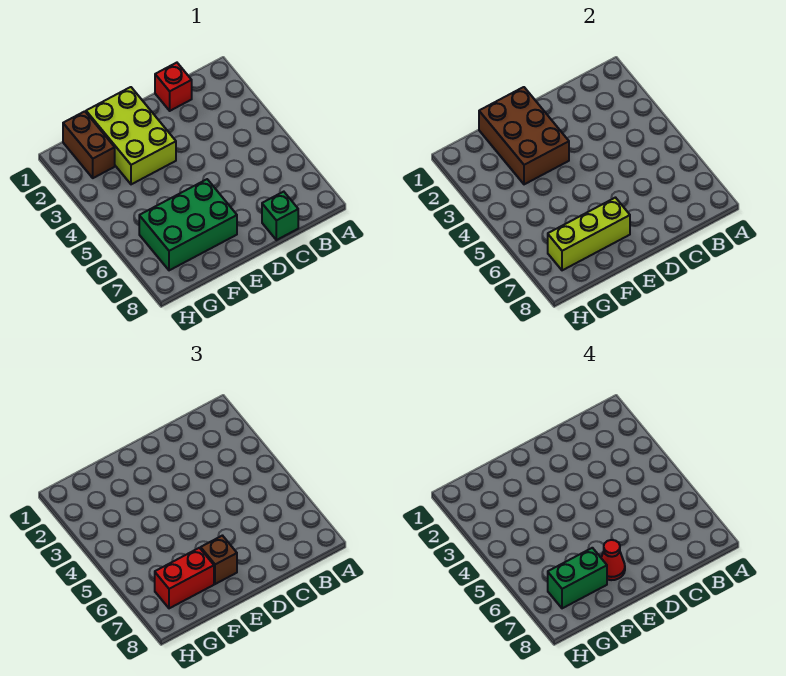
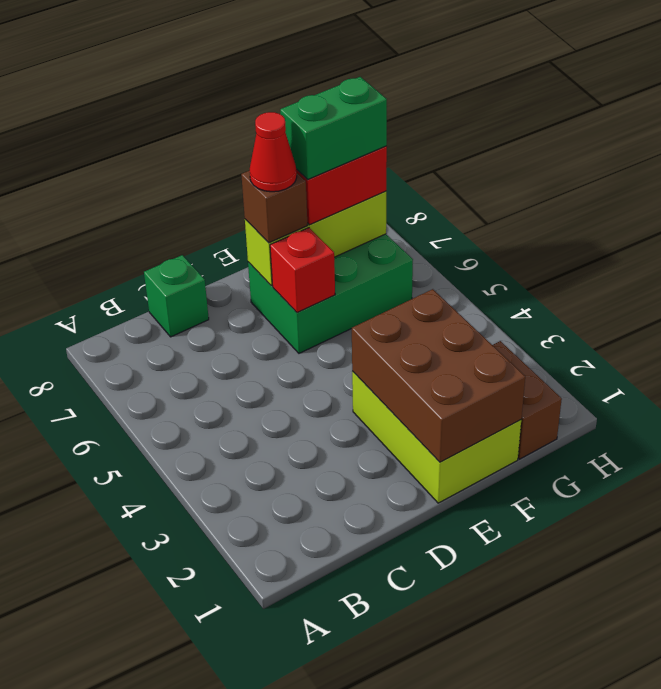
red 1x1 brick [155,63,192,111] -> red 1x1 brick moved to [270,228,335,312]

